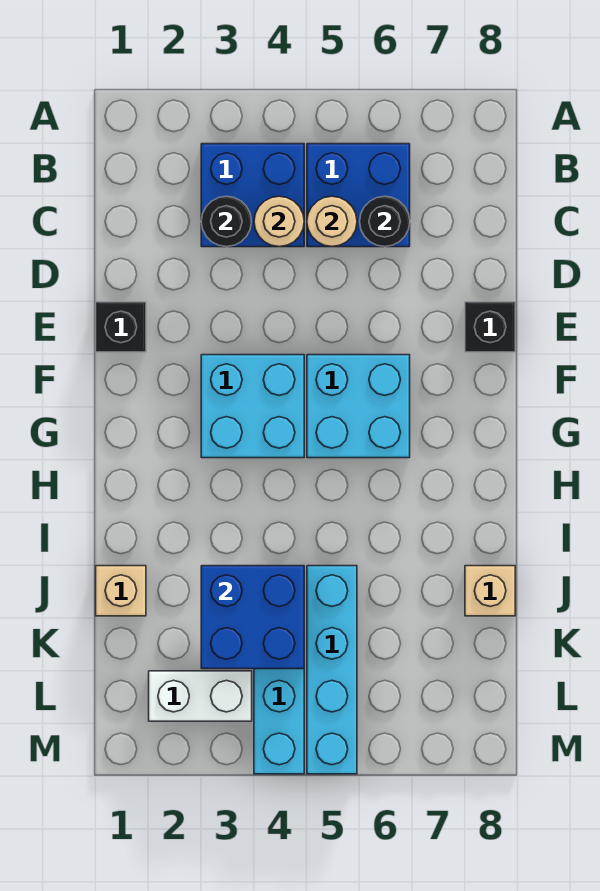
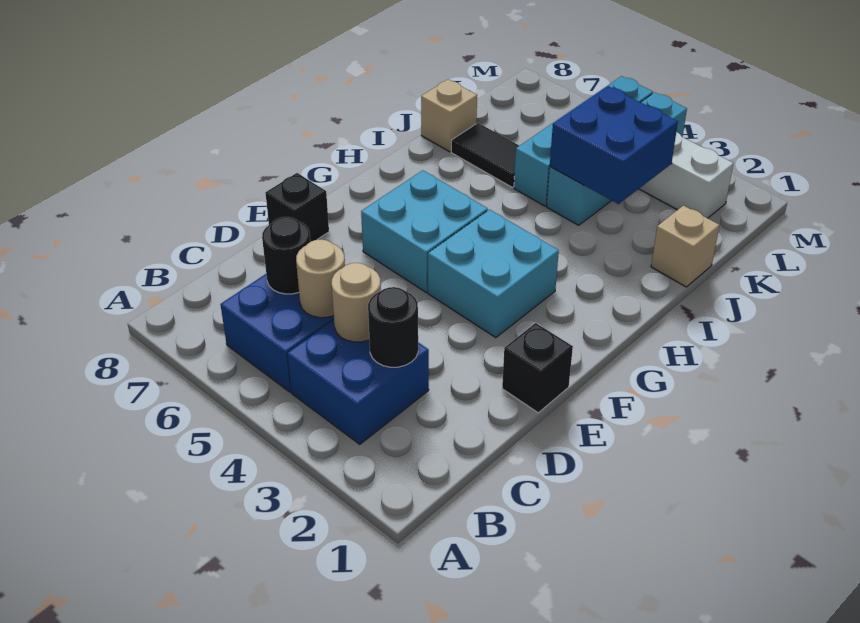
none -> black 1x2 tile [451,123,519,187]

